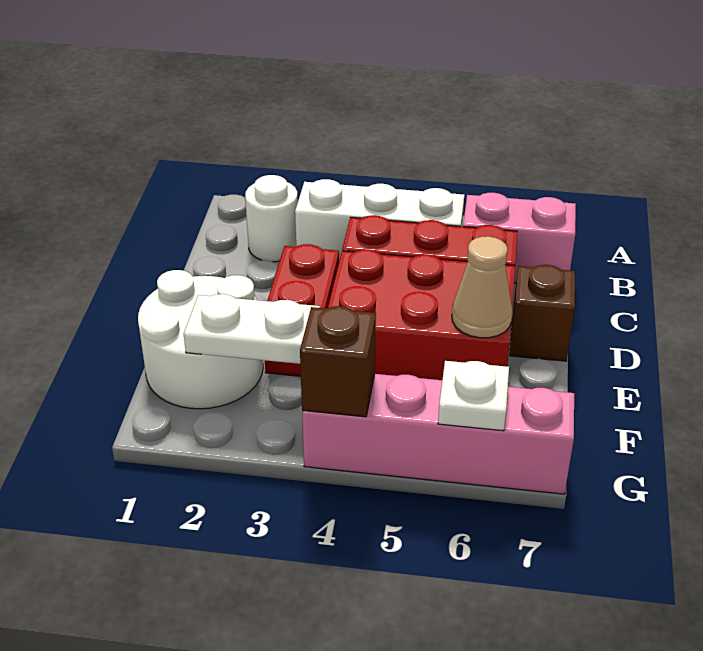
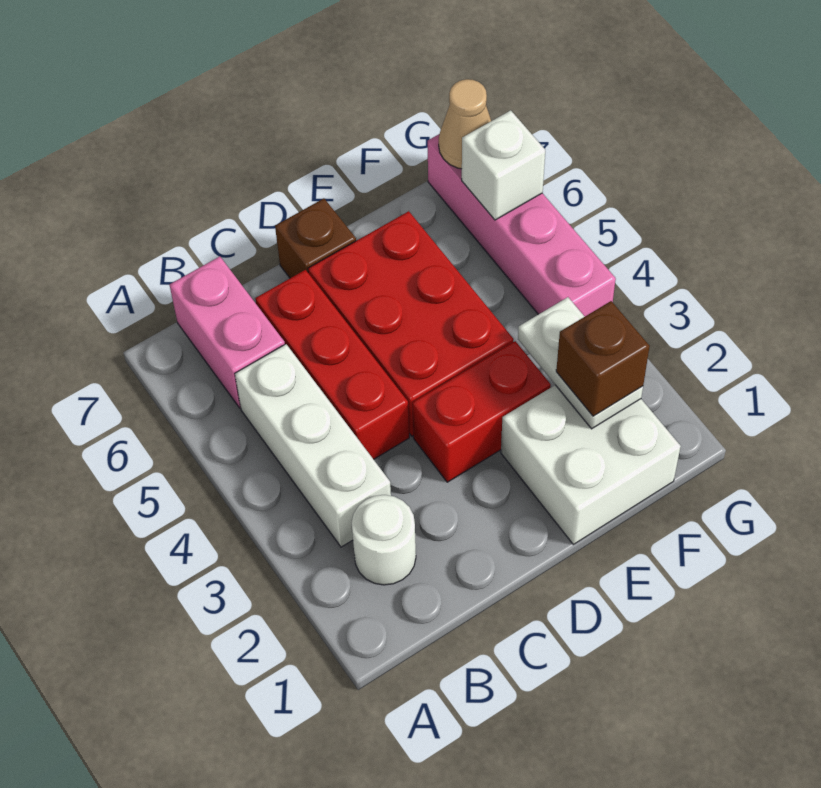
white 2x2 round brick [138,270,263,409] -> white 2x2 brick [501,385,681,544]
tan 1x1 cone [452,236,512,338] -> tan 1x1 cone moved to [439,79,491,169]
brown 1x1 brick [300,306,376,417] -> brown 1x1 brick moved to [556,301,650,416]
white 1x1 plate [438,361,509,431] -> white 1x1 brick [462,110,545,220]

